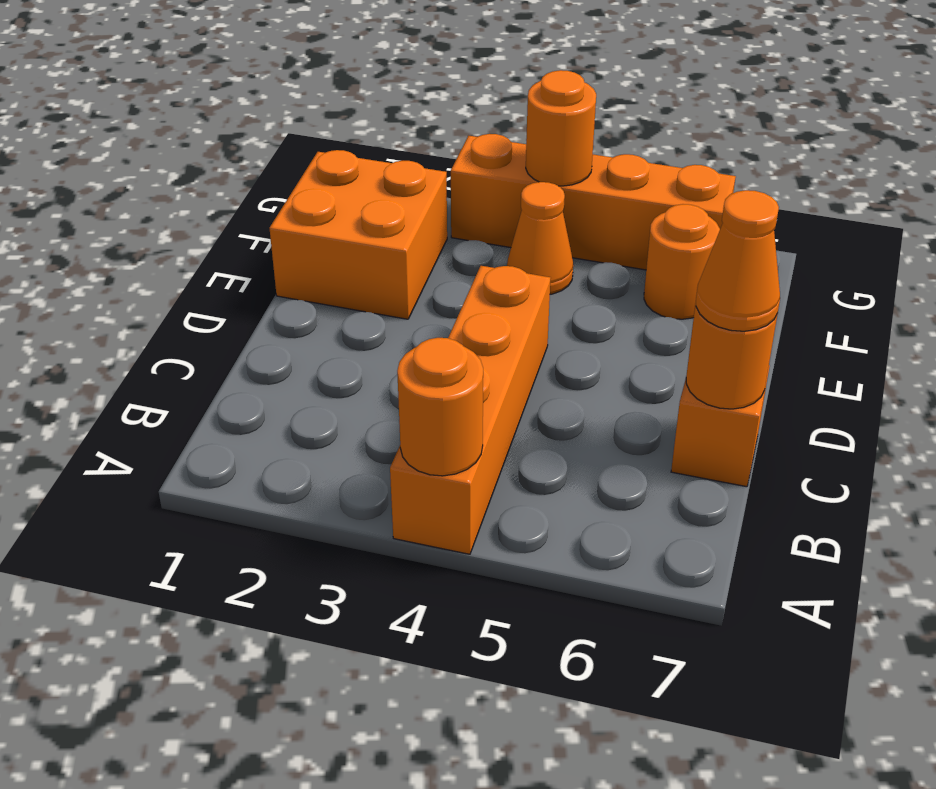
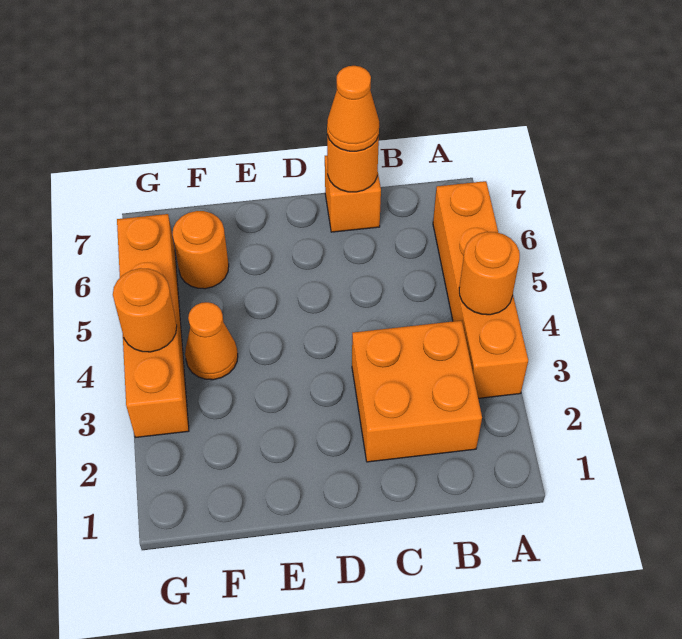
orange 1x4 brick [390,266,551,554] -> orange 1x4 brick turned to [433,181,528,398]
orange 2x2 brick [270,150,447,319] -> orange 2x2 brick moved to [352,321,482,462]

